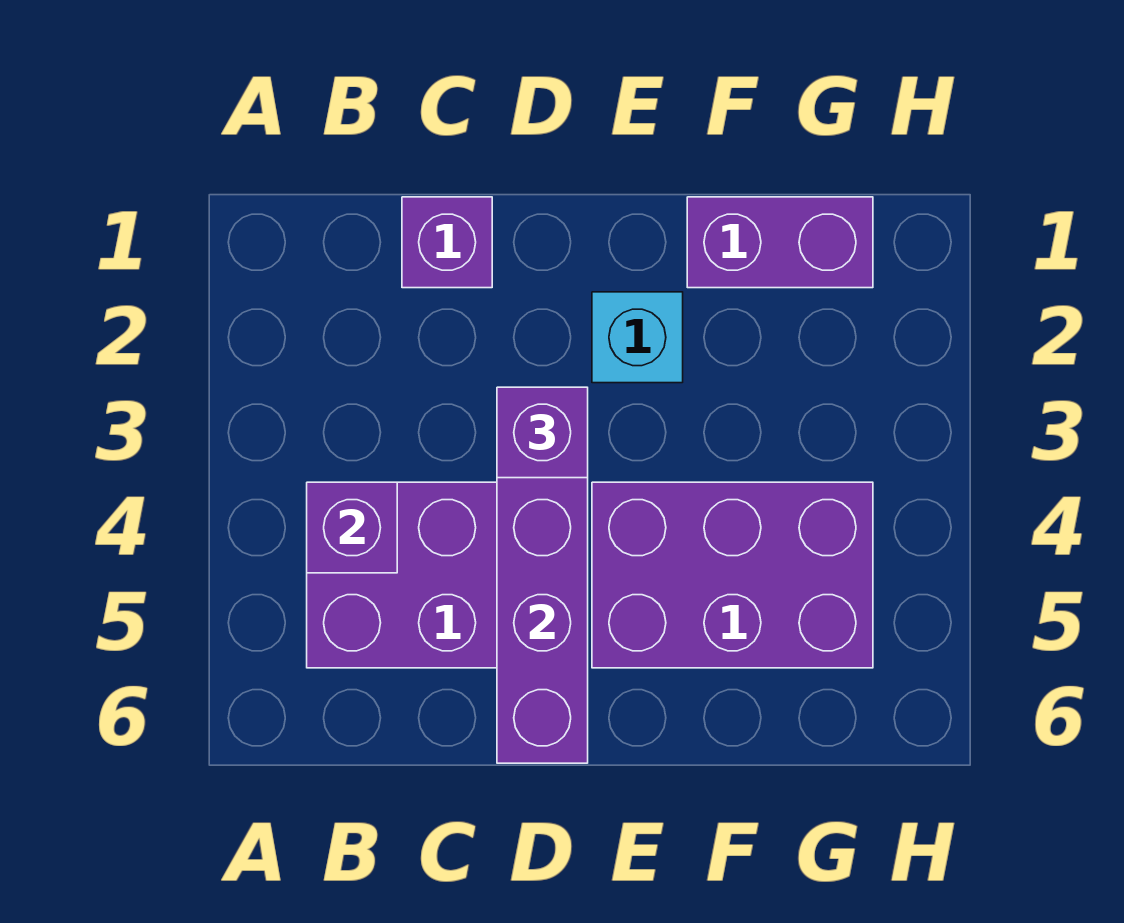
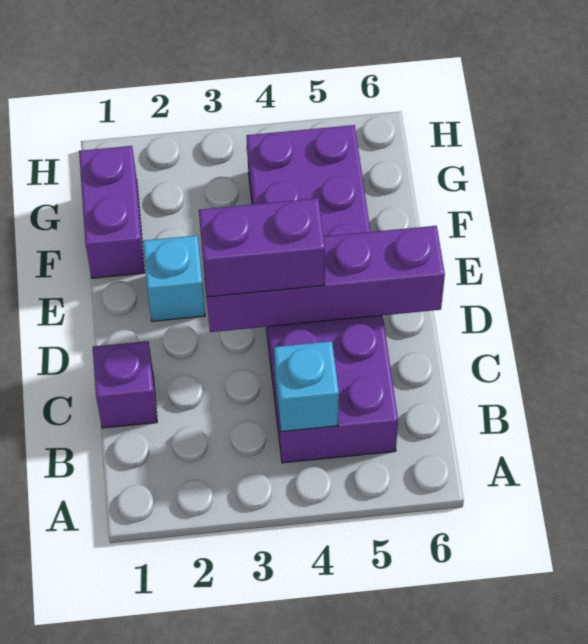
purple 1x1 brick [307,482,397,573] -> cyan 1x1 brick [274,341,339,432]
purple 1x1 brick [497,387,588,478] -> purple 1x2 brick [199,198,325,297]

